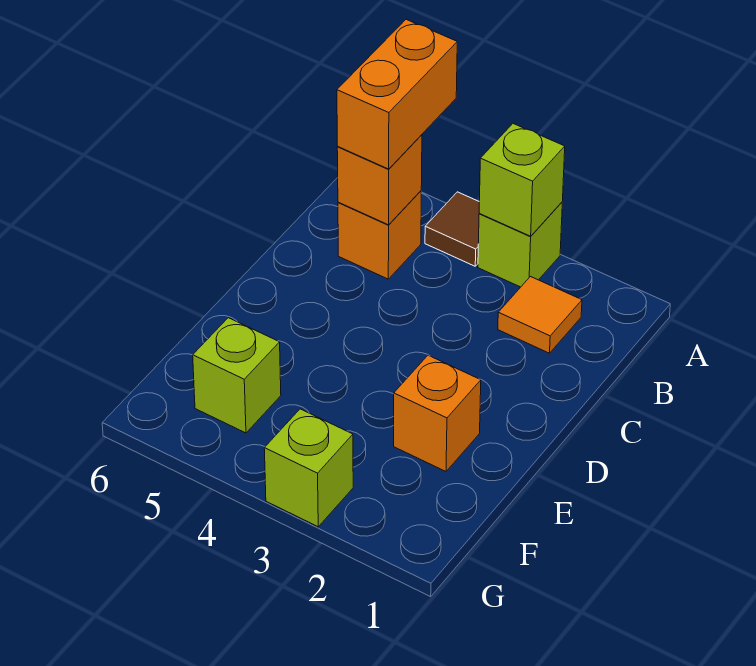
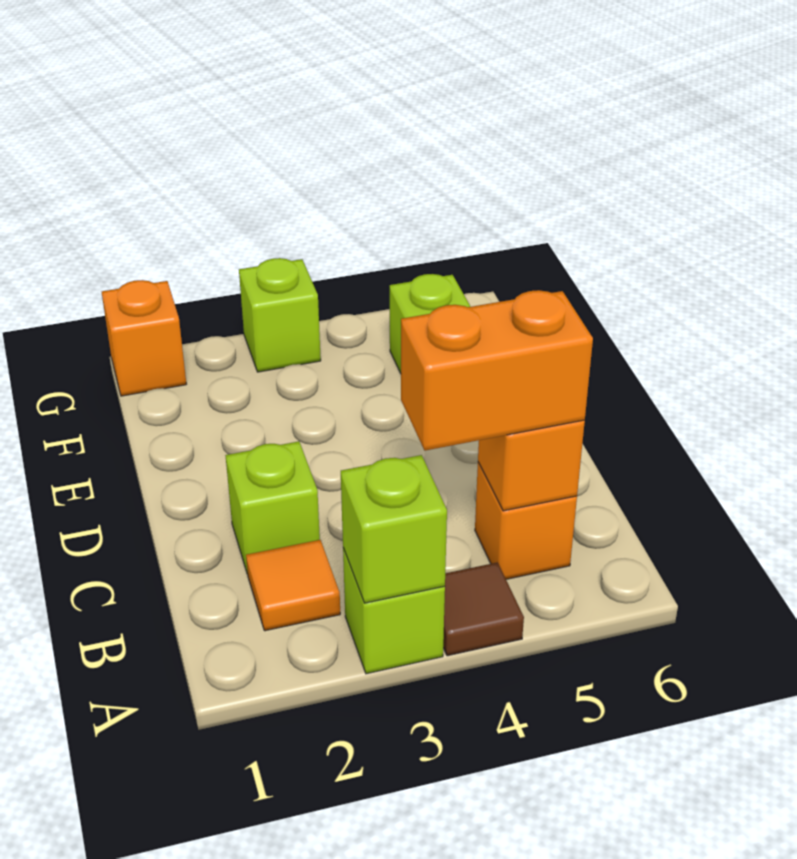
orange 1x2 brick [337,20,457,169] -> orange 1x2 brick turned to [401,290,593,451]
none -> lime 1x1 brick [225,441,320,574]
orange 1x1 brick [394,355,481,471] -> orange 1x1 brick moved to [102,280,186,396]

